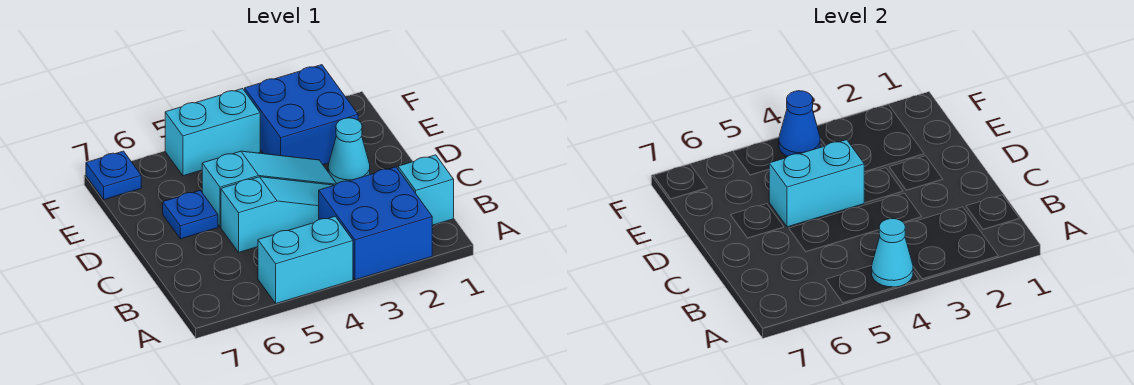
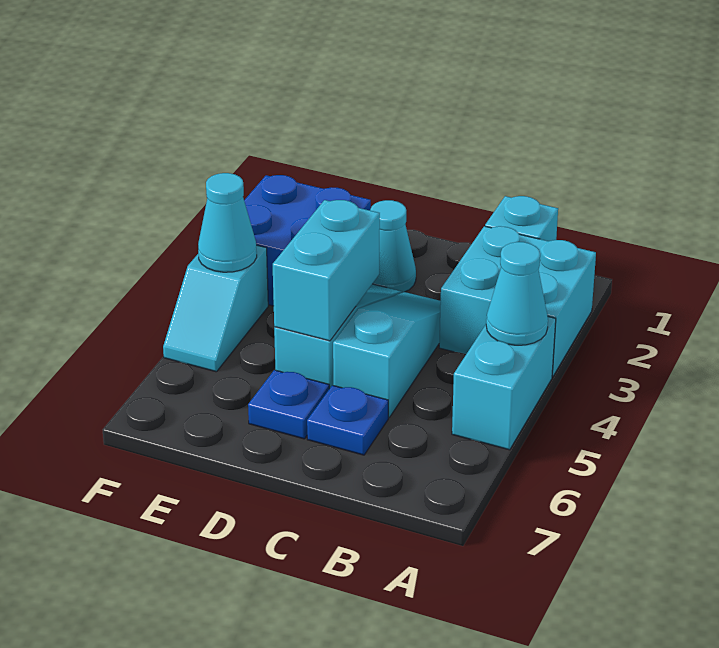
blue 2x2 brick [319,167,432,280] -> cyan 2x2 brick [439,226,596,377]
cyan 1x2 brick [165,89,260,176] -> cyan 1x2 slope [163,245,268,372]
blue 1x1 cone [779,91,820,156] -> cyan 1x1 cone [198,173,257,272]
blue 1x1 plate [86,151,141,200] -> blue 1x1 plate moved to [307,385,388,455]

